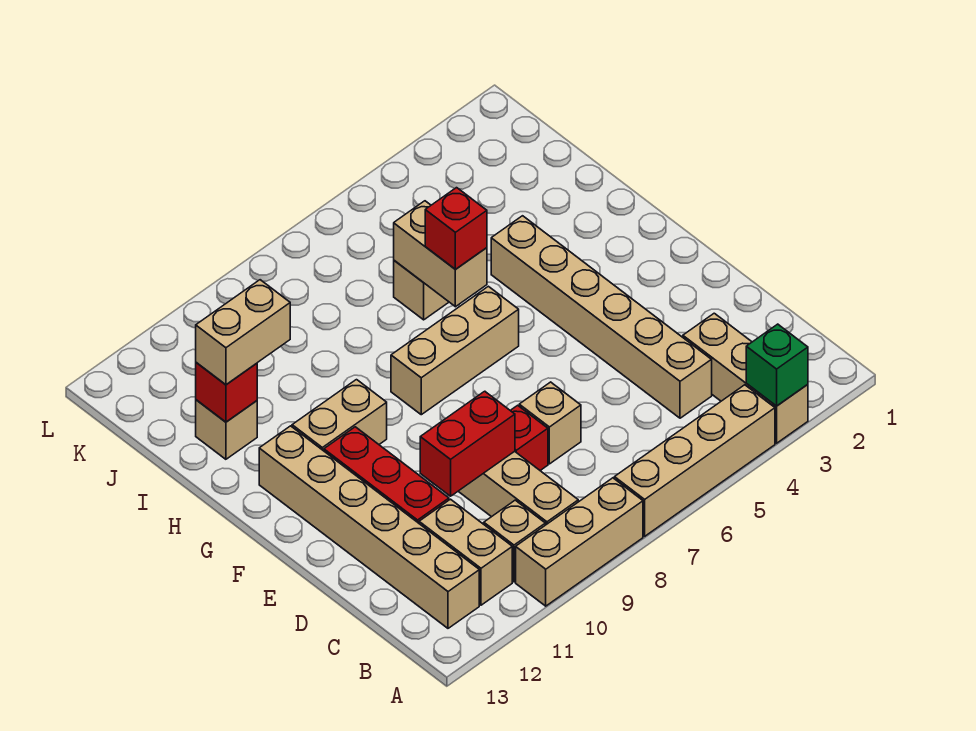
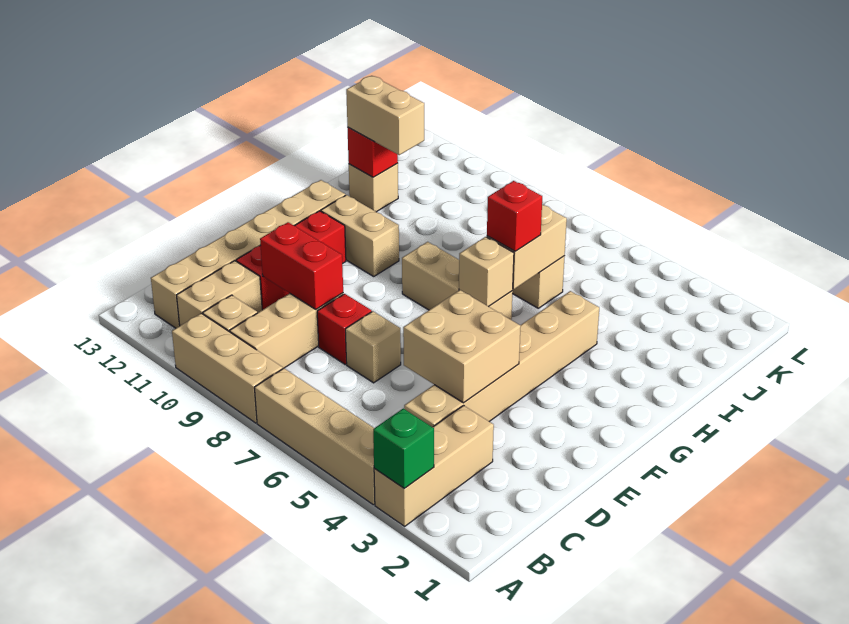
none -> tan 2x2 brick [403,290,521,403]
none -> tan 1x1 brick [459,237,514,307]

